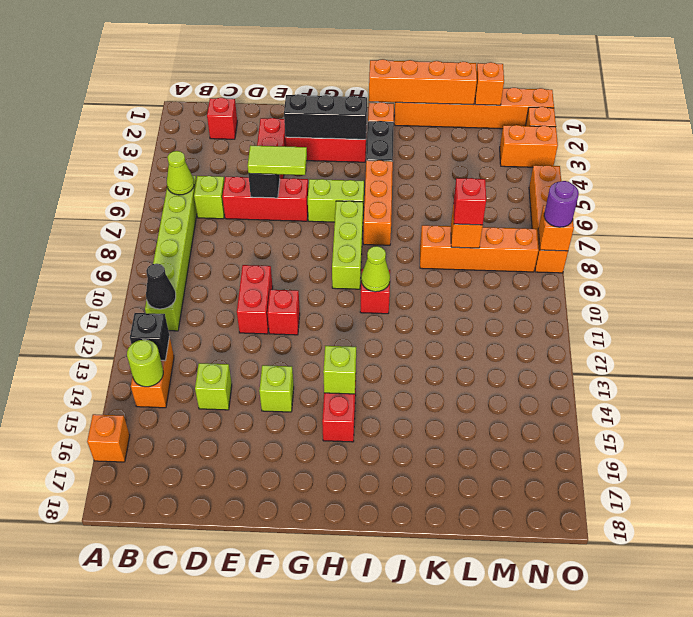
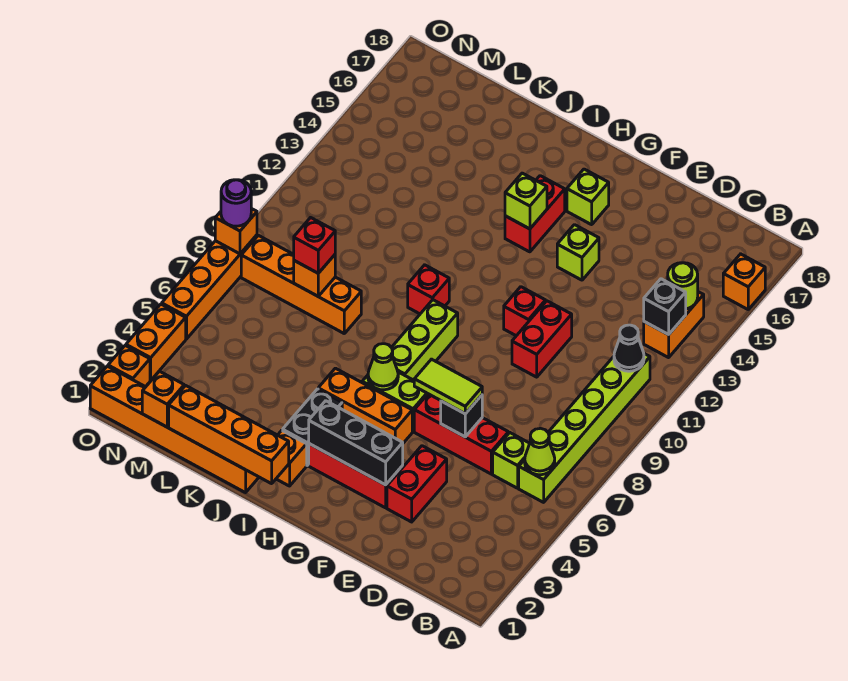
red 1x1 brick [207,98,237,139] -> none
lime 1x1 brick [195,363,232,410] -> lime 1x1 brick moved to [567,169,609,225]
orange 1x3 brick [363,160,393,245] -> orange 1x3 brick turned to [318,368,412,443]
lime 1x1 cone [361,246,390,292] -> lime 1x1 cone moved to [368,344,398,390]
orange 1x2 brick [500,125,558,167] -> orange 1x2 brick turned to [126,304,186,380]

